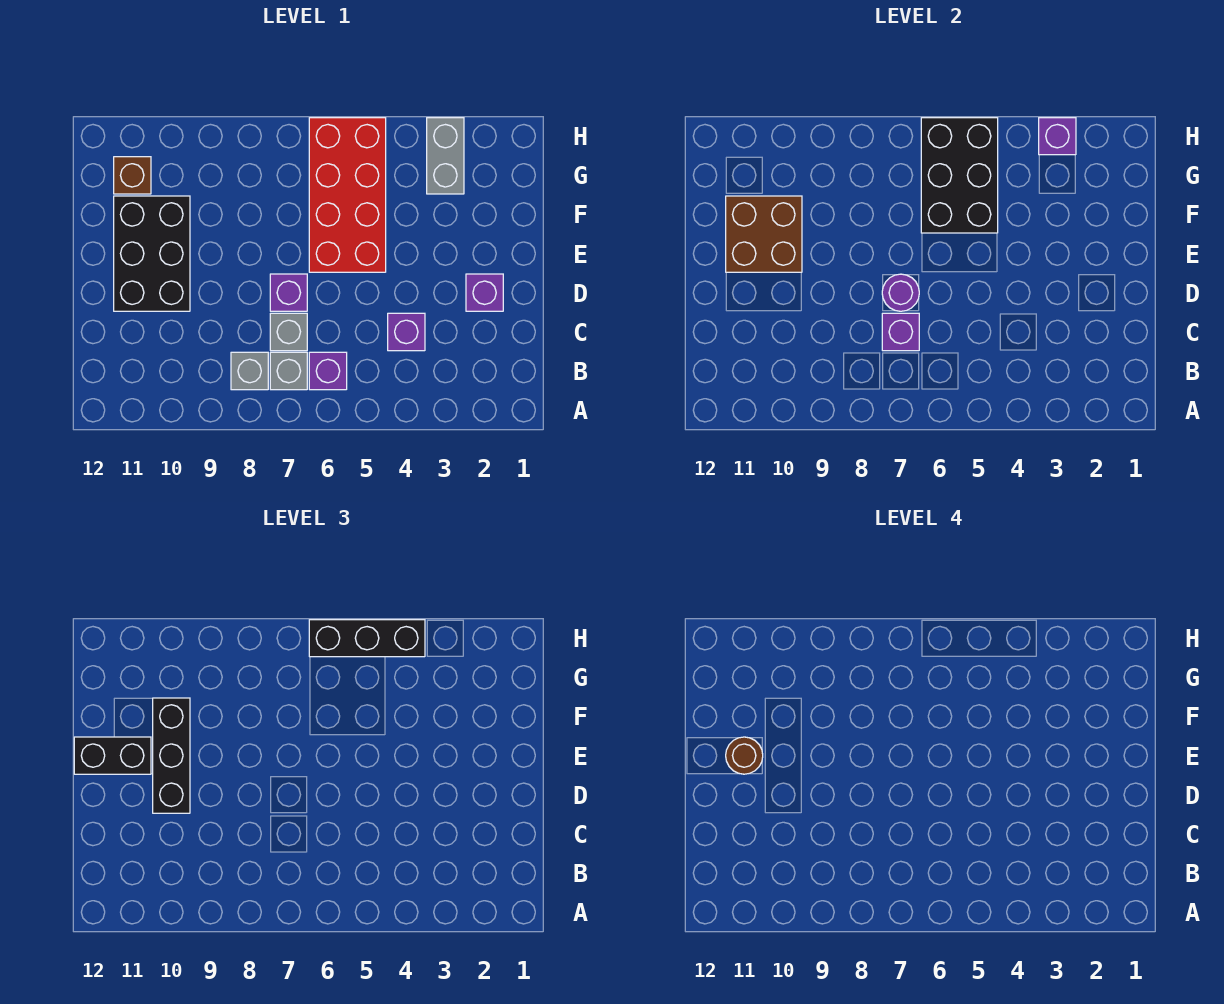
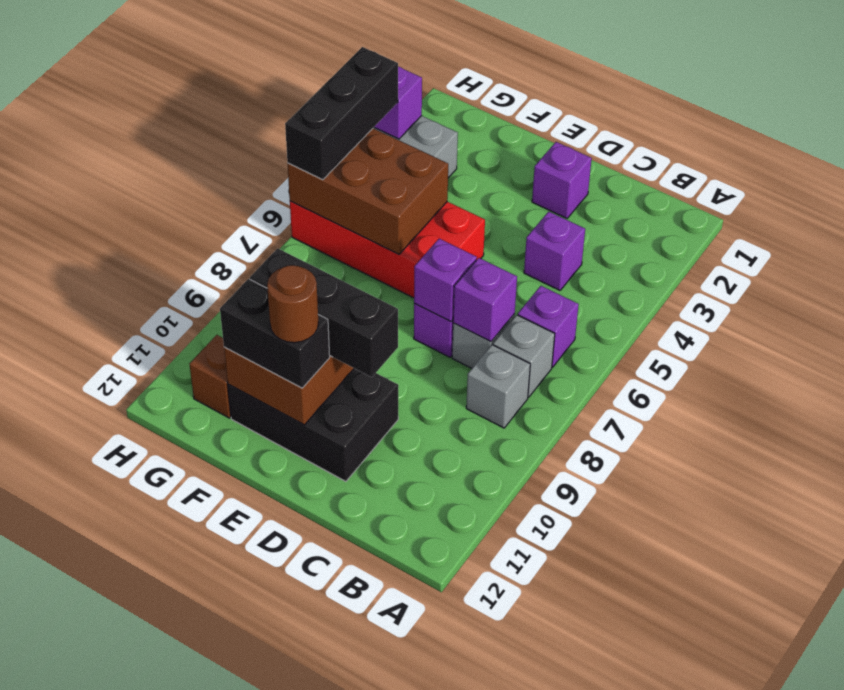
purple 1x1 round brick [882,274,919,311] -> purple 1x1 brick [414,239,477,322]
black 1x2 brick [74,737,151,774] -> black 1x2 brick turned to [220,279,330,388]
black 2x3 brick [921,118,998,233] -> brown 2x3 brick [287,129,448,254]

